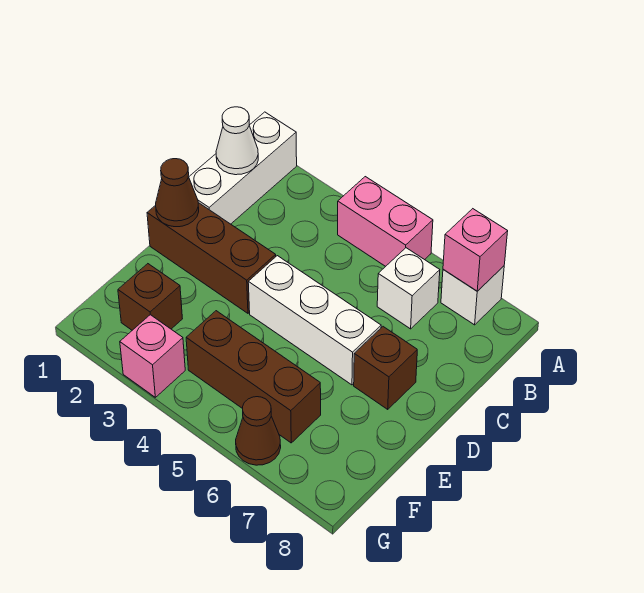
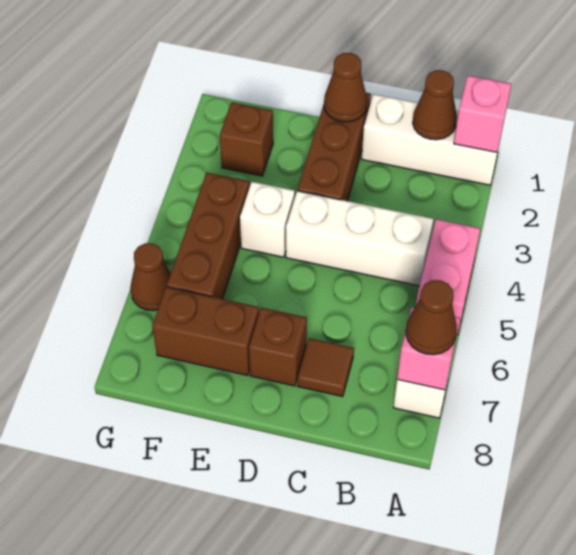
none -> brown 1x1 cone [406,280,457,355]
white 1x1 cone [216,107,258,175] -> brown 1x1 cone [413,70,457,140]
white 1x1 brick [377,248,440,329] -> white 1x1 brick moved to [240,182,295,257]
none -> brown 1x1 tile [297,338,354,397]
white 1x3 brick [248,256,381,385] -> white 1x3 brick turned to [286,191,433,286]
none -> brown 1x2 brick [152,287,259,376]
pink 1x1 brick [120,315,185,397] -> pink 1x1 brick moved to [454,76,511,152]

